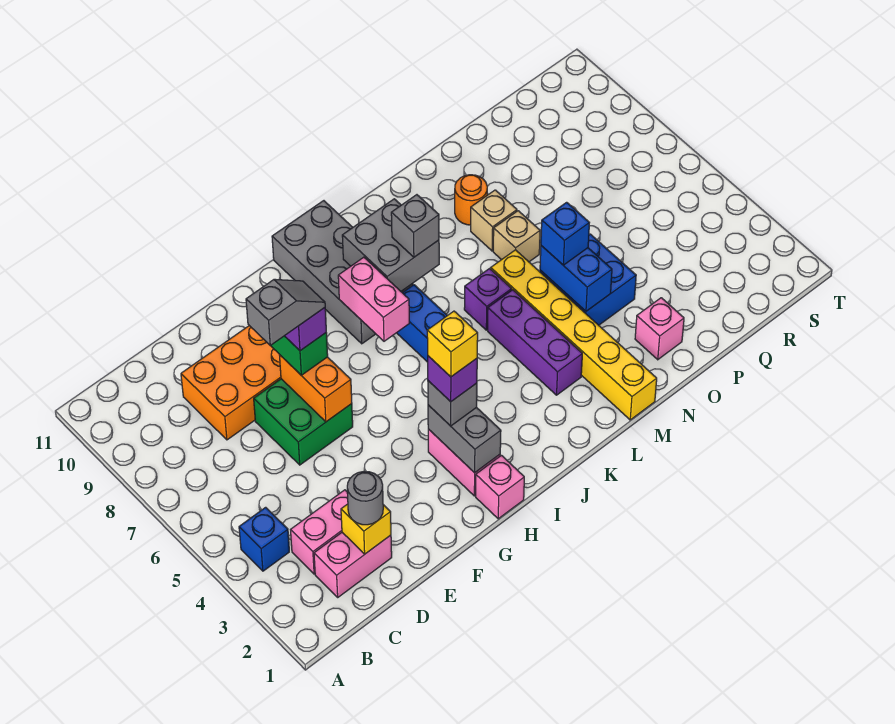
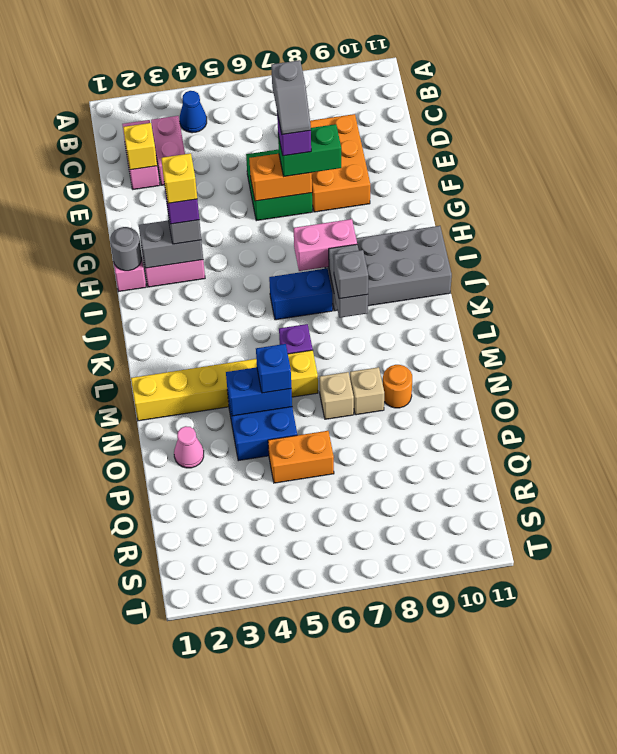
blue 1x1 brick [239,507,289,571] -> blue 1x1 cone [180,91,207,133]
grey 1x1 round brick [347,471,383,525] -> grey 1x1 round brick moved to [110,227,142,271]
grey 2x2 brick [342,199,439,291] -> grey 1x2 brick [329,244,368,318]
purple 1x3 brick [488,290,582,395] -> none
pink 1x1 brick [635,298,684,360] -> pink 1x1 cone [174,426,204,468]
none -> orange 1x2 brick [268,431,334,483]

